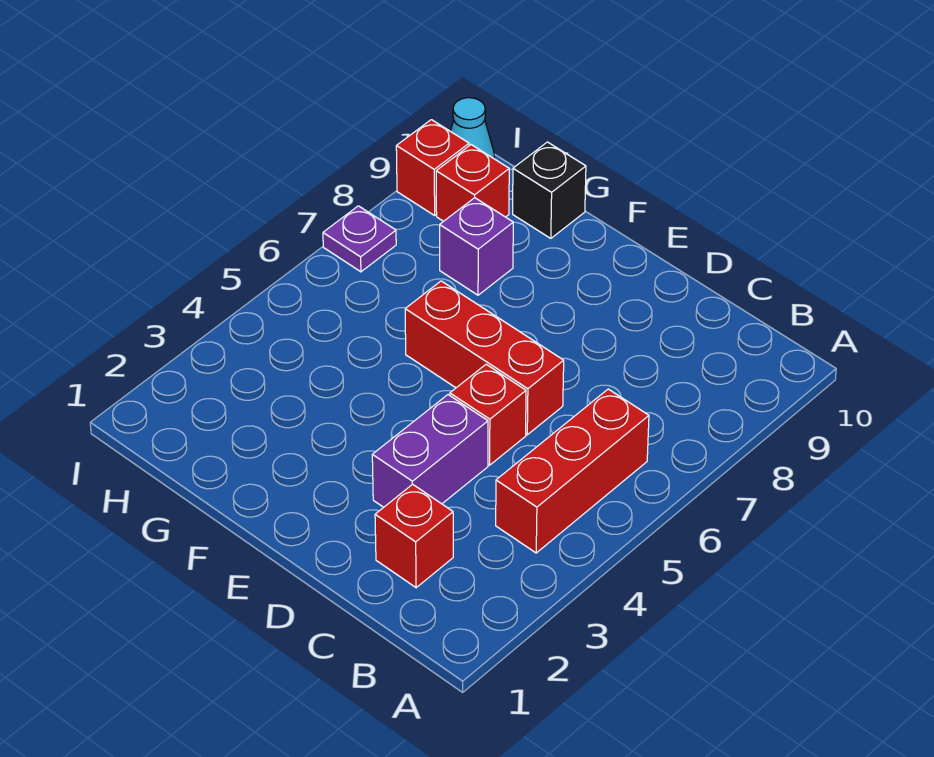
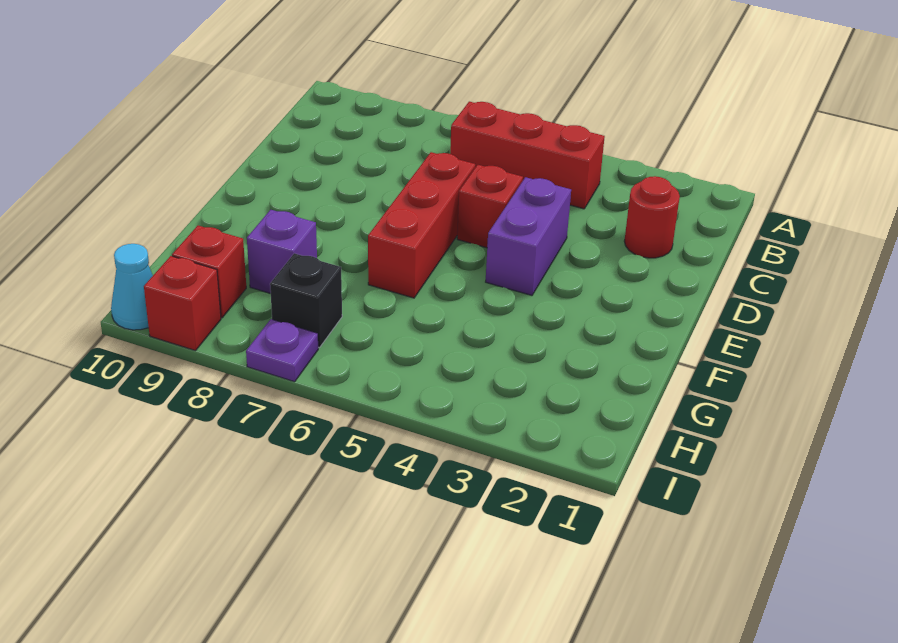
red 1x1 brick [375,484,453,588] -> red 1x1 round brick [624,176,680,258]
purple 1x2 brick [372,395,488,507] -> purple 1x2 brick turned to [486,177,571,295]
black 1x1 brick [513,142,586,238] -> black 1x1 brick moved to [270,253,342,348]

